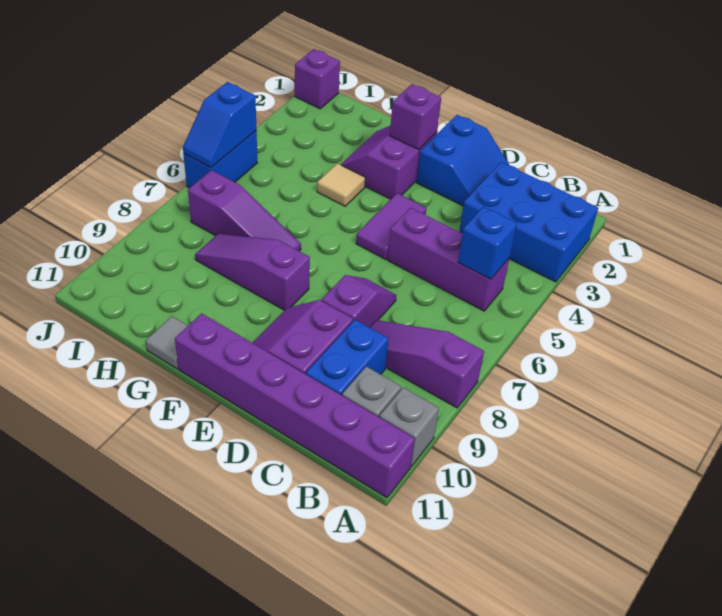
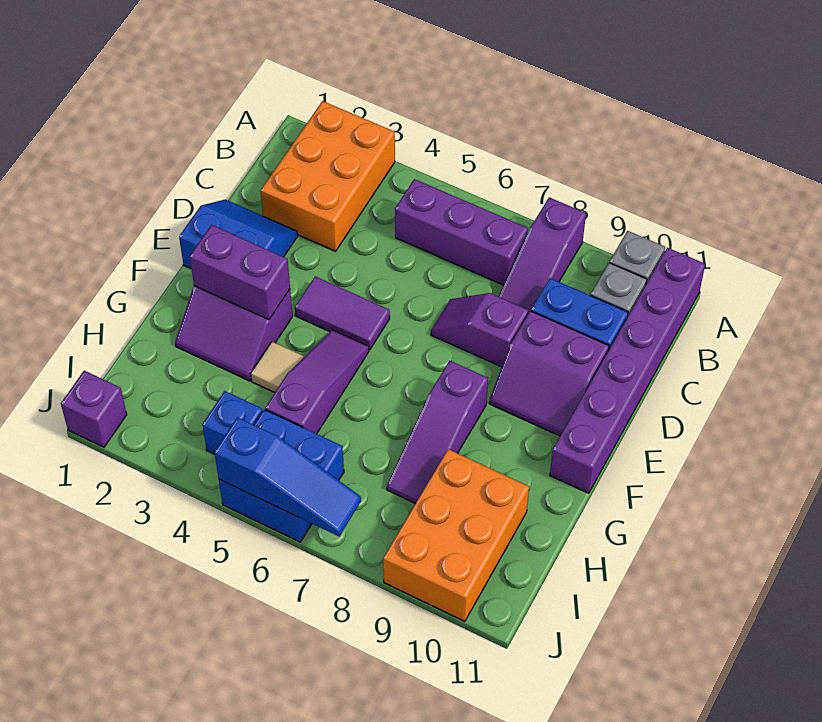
blue 2x3 brick [459,162,598,282] -> orange 2x3 brick [261,101,395,251]
purple 1x3 brick [387,208,509,311] -> purple 1x3 brick turned to [395,179,528,285]
blue 1x1 brick [458,207,517,279] -> blue 1x1 brick moved to [202,391,263,454]
purple 1x1 brick [390,84,441,150] -> purple 1x2 brick [190,225,290,320]
purple 1x3 slope [188,170,301,251] -> purple 1x3 slope moved to [265,330,369,434]
grey 1x1 tile [146,316,188,369] -> none
none -> orange 2x3 brick [383,449,529,621]
blue 1x2 brick [184,131,257,188] -> blue 2x2 brick [219,409,344,542]
blue 1x2 slope [183,82,256,168] -> blue 1x3 slope [214,417,361,536]

